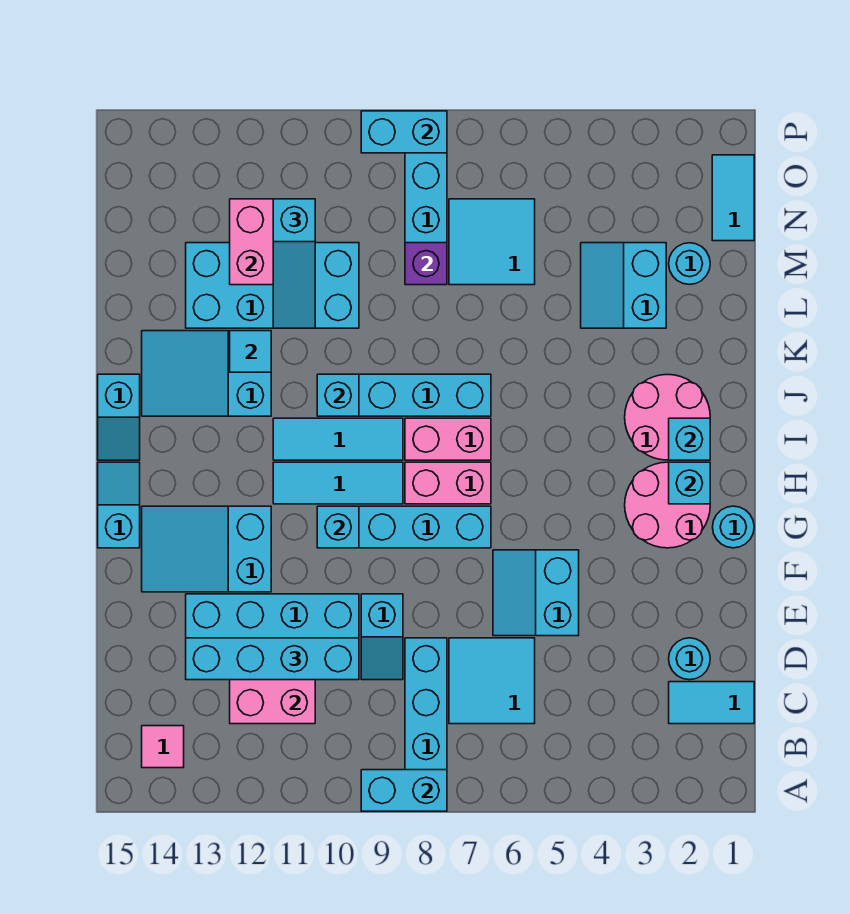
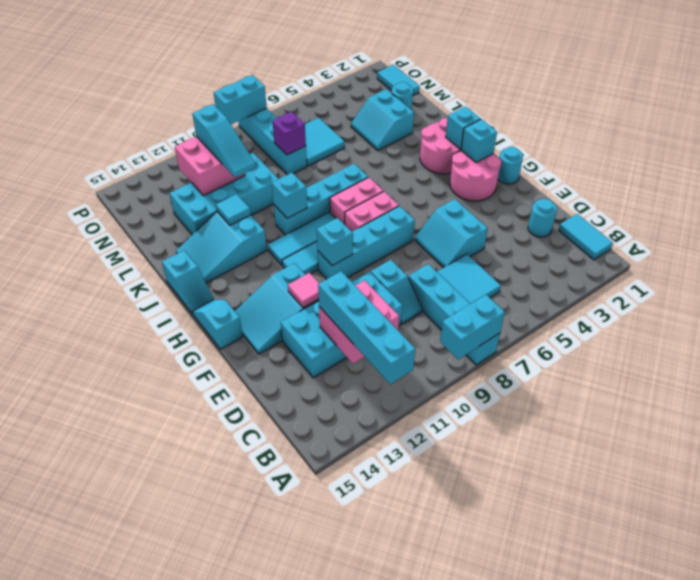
pink 1x1 tile [142,726,184,768] -> pink 1x1 tile moved to [288,273,319,308]
cyan 1x2 tile [669,682,754,724] -> cyan 1x2 tile turned to [559,214,613,260]
cyan 1x4 brick [186,638,359,680] -> cyan 1x4 brick turned to [318,271,415,384]

